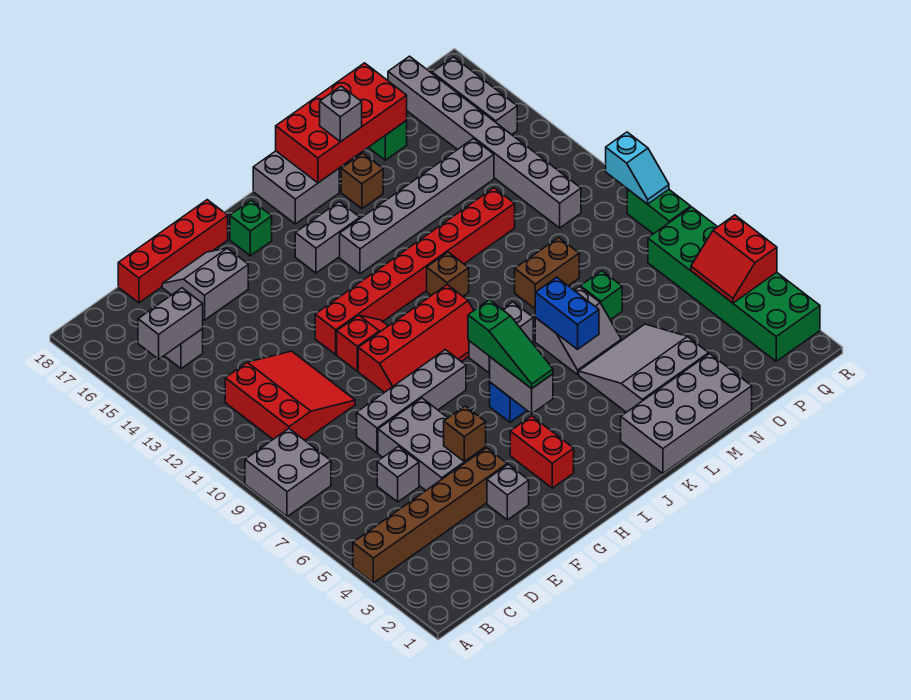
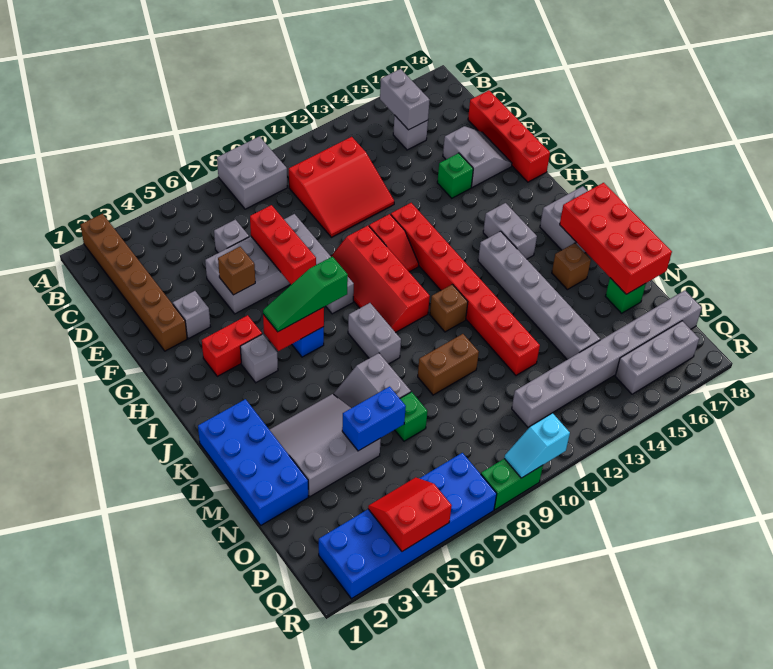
brown 1x6 brick [353,448,507,583] -> brown 1x6 brick moved to [80,214,187,351]
none -> red 1x3 brick [250,205,316,285]
green 1x1 brick [230,200,272,256] -> green 1x1 brick moved to [437,153,473,198]
grey 1x2 brick [490,357,553,414] -> red 1x2 brick [263,307,324,351]
grey 2x4 brick [621,354,752,473] -> blue 2x4 brick [198,399,308,525]
grey 3x3 slope [579,324,709,412] -> grey 3x3 slope turned to [269,394,381,497]
blue 1x2 brick [535,277,599,349] -> blue 1x2 brick moved to [342,387,406,451]
grey 1x1 brick [320,86,362,142] -> grey 1x1 brick moved to [240,334,278,383]
brown 1x2 brick [515,237,579,309] -> brown 1x2 brick turned to [418,334,479,395]
green 2x6 brick [648,207,820,361] -> blue 2x6 brick [319,453,497,599]

